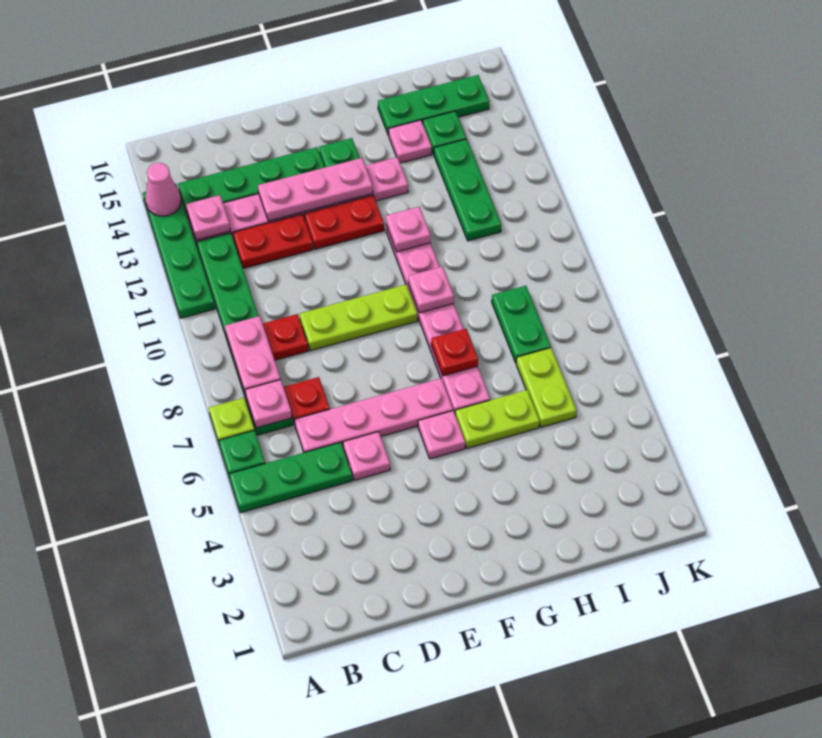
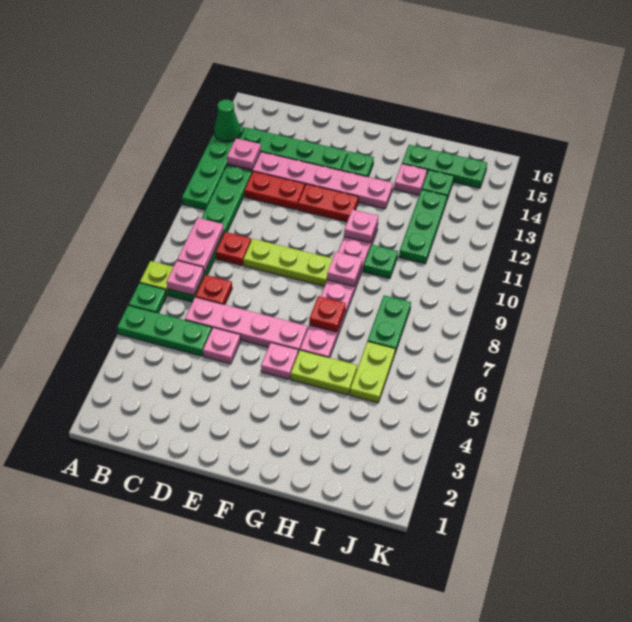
pink 1x1 cone [145,163,181,216] -> green 1x1 cone [214,100,240,142]
pink 1x3 plate [258,158,373,221] -> none
none -> green 1x1 plate [363,245,398,279]

